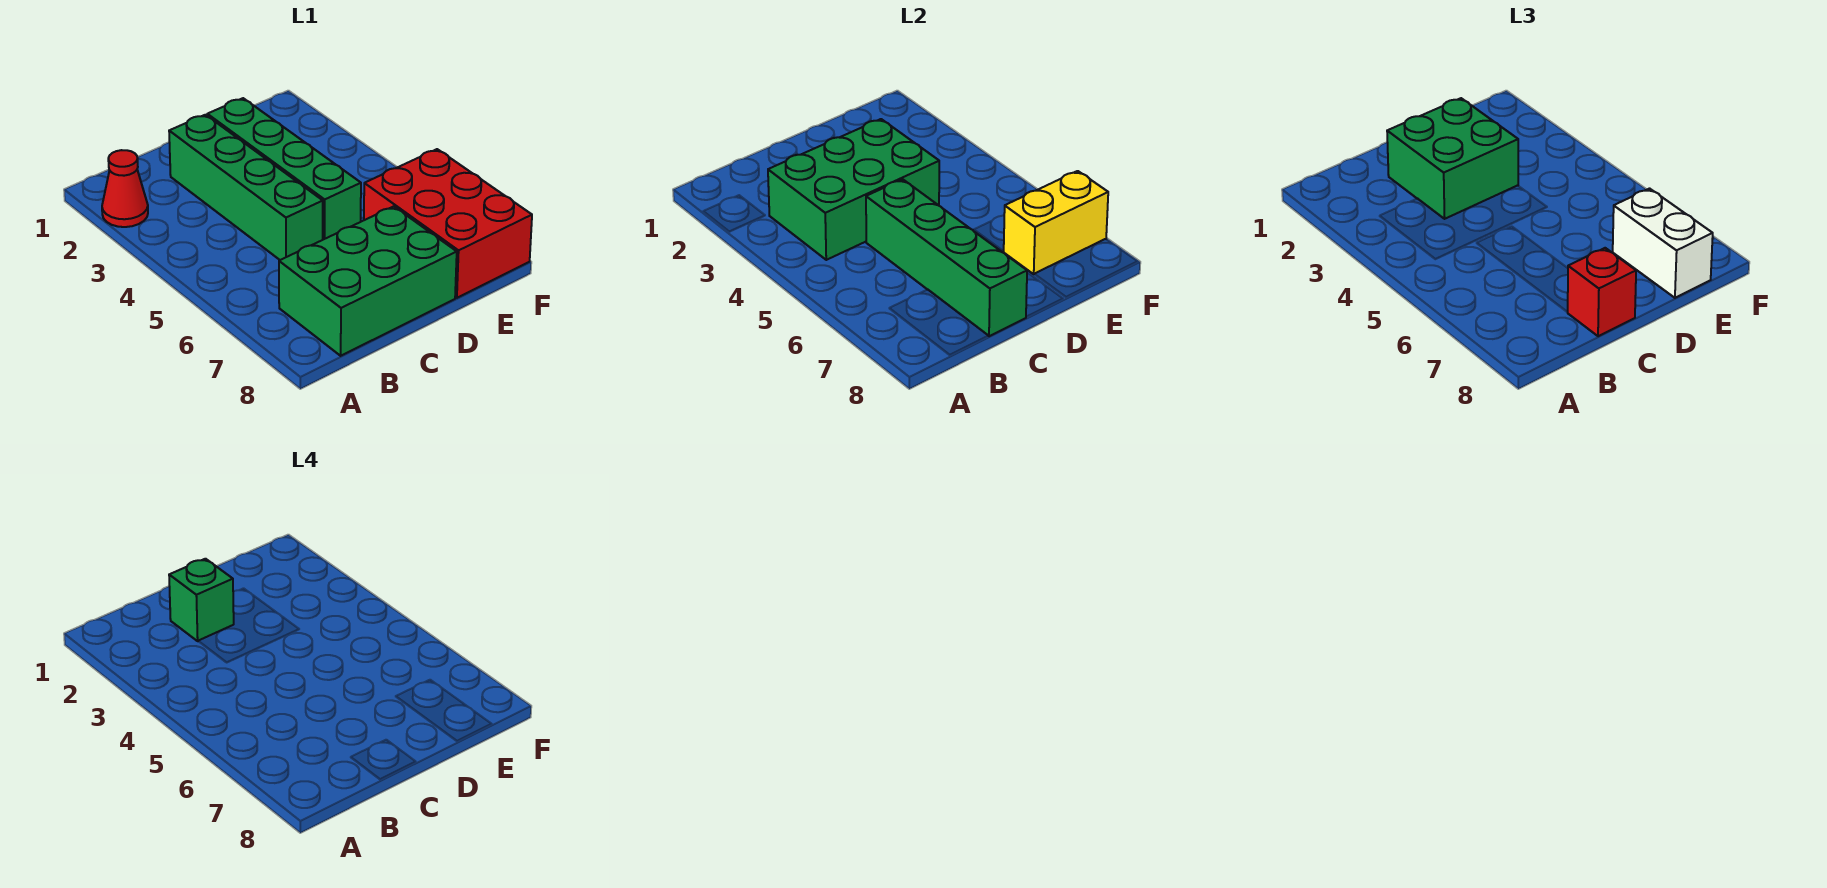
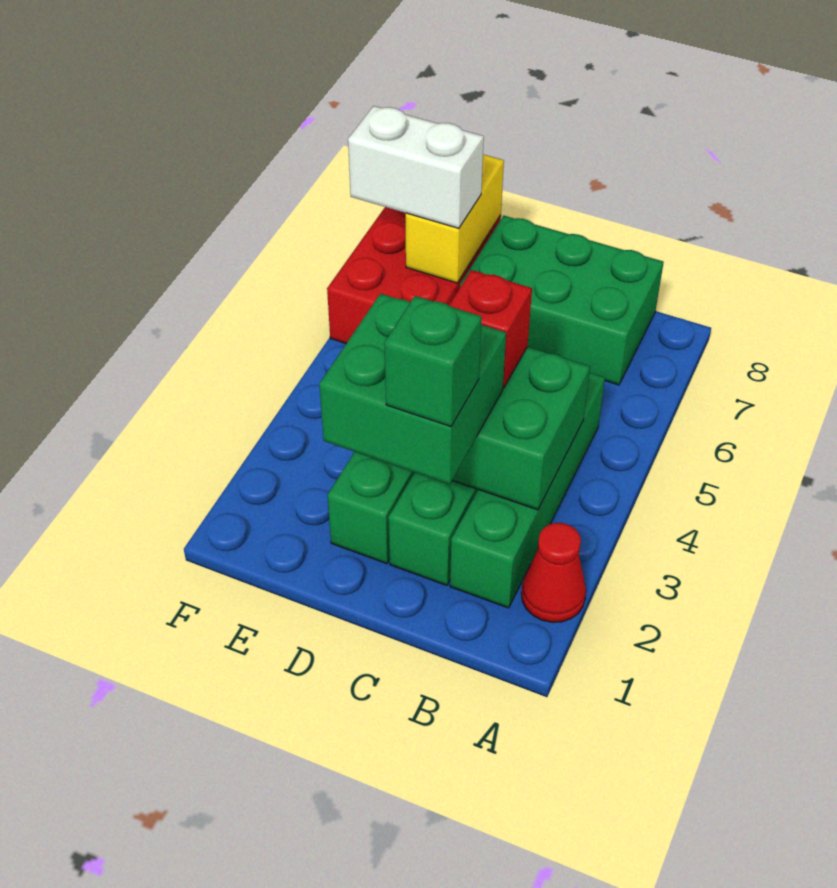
green 1x4 brick [866,179,1027,336] -> green 1x4 brick moved to [450,373,605,608]
red 1x1 brick [1568,248,1636,336] -> red 1x1 brick moved to [449,270,532,388]
yellow 1x2 brick [1003,171,1108,274] -> yellow 1x2 brick turned to [406,155,504,283]
white 1x2 brick [1613,189,1713,298] -> white 1x2 brick turned to [348,106,484,228]

